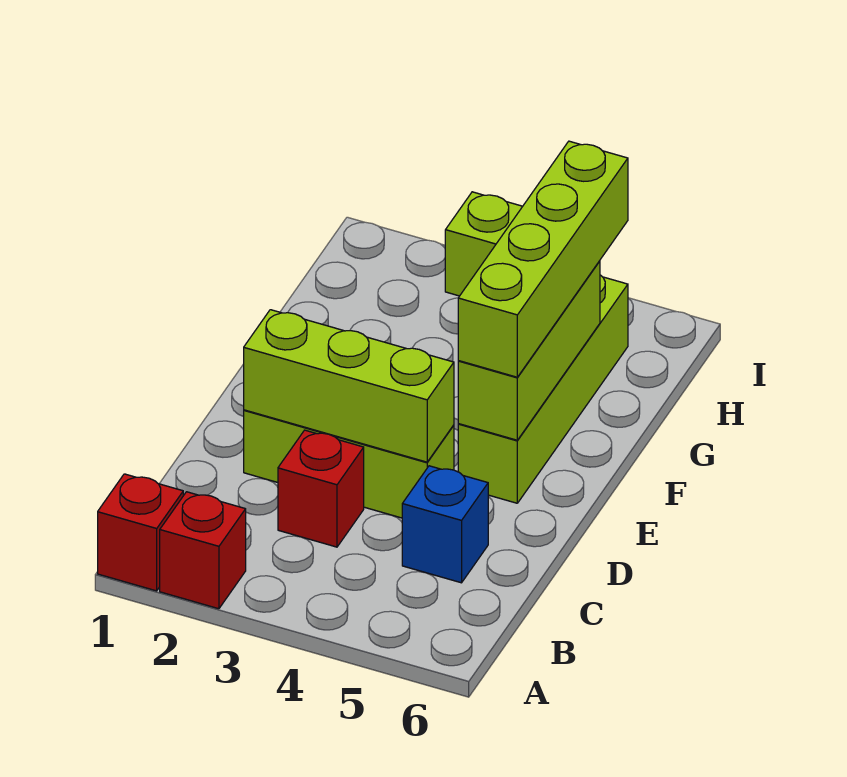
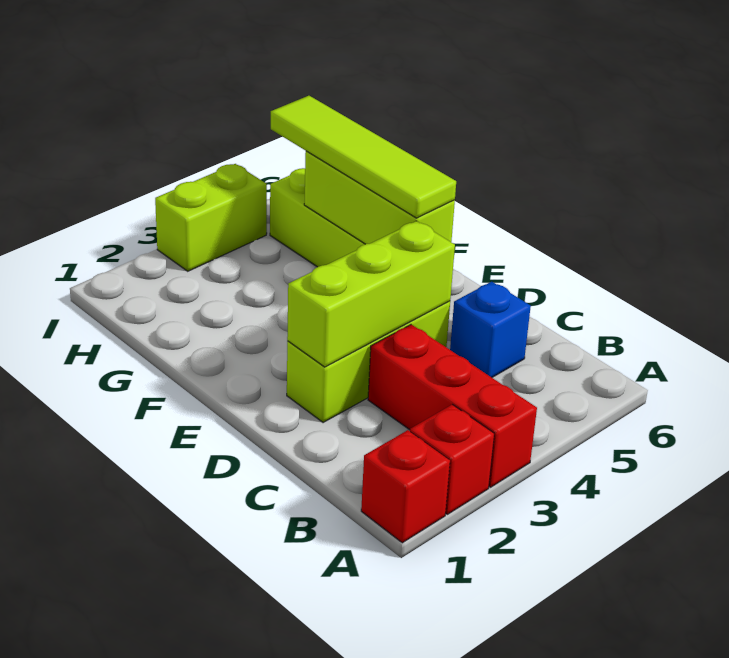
red 1x1 brick [278,430,364,547] -> red 1x3 brick [368,324,537,487]
lime 1x4 brick [458,141,628,377] -> lime 1x4 tile [271,96,456,218]

